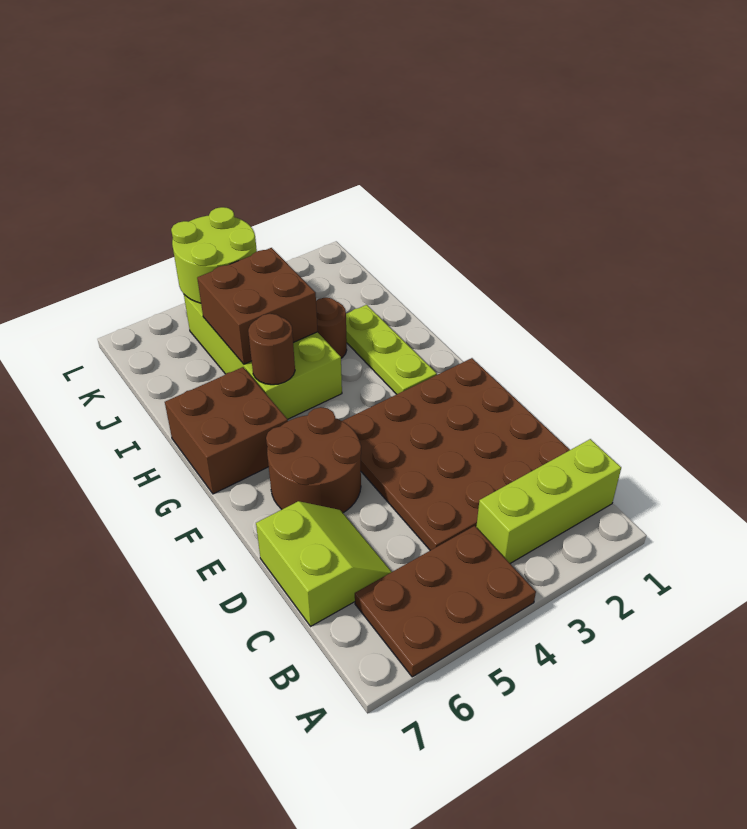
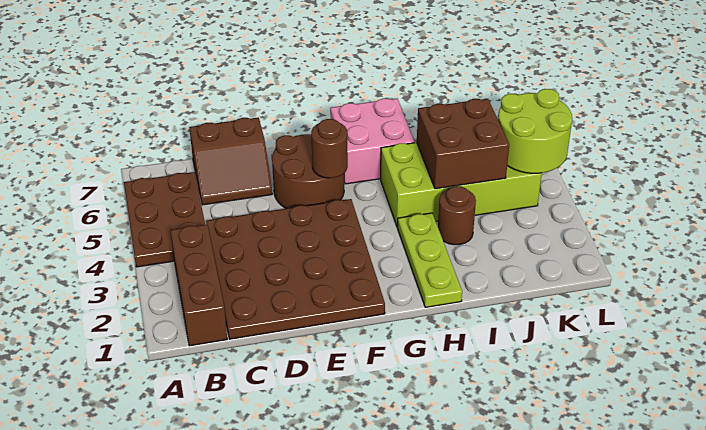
lime 1x3 brick [476,439,621,563] -> brown 1x3 brick [171,225,227,346]
lime 2x2 slope [256,501,392,626] -> brown 2x2 slope [189,117,272,205]
lime 1x3 plate [346,305,437,394] -> lime 1x3 plate turned to [398,213,462,307]
brown 2x2 brick [165,367,288,494] -> pink 2x2 brick [330,98,414,184]
brown 1x1 round brick [248,314,295,385] -> brown 1x1 round brick moved to [311,119,348,178]

